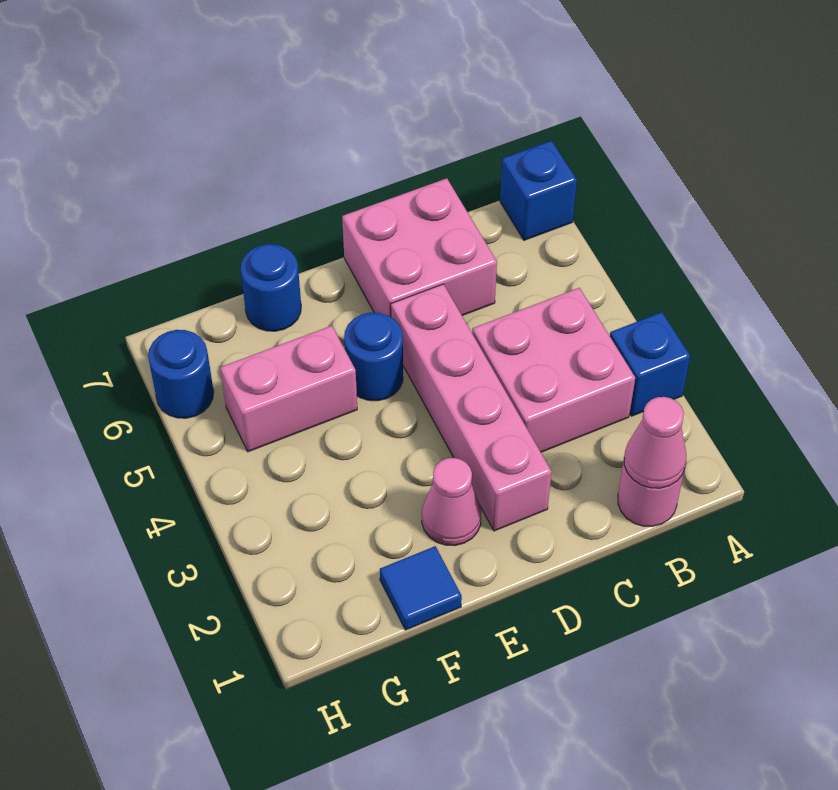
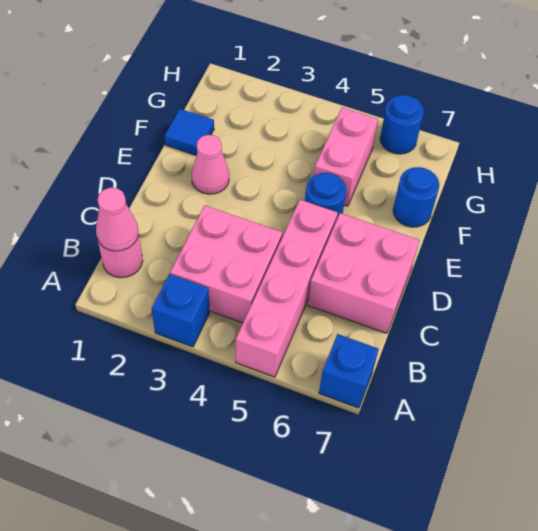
pink 1x4 brick [391,284,552,531] -> pink 1x4 brick turned to [236,200,338,377]

